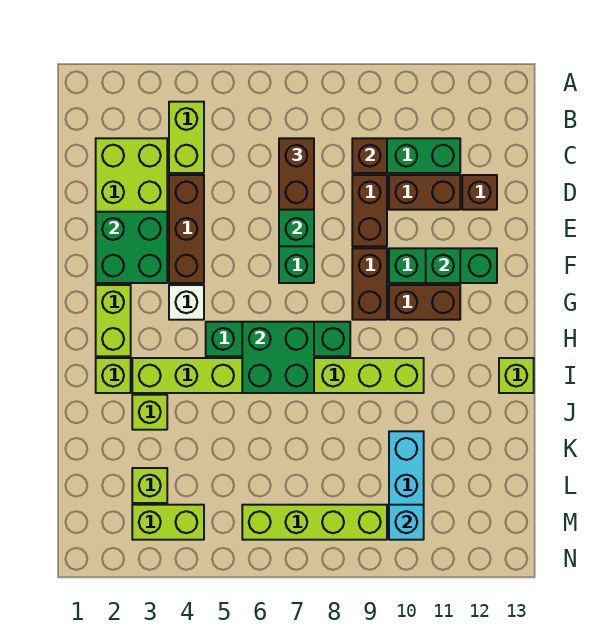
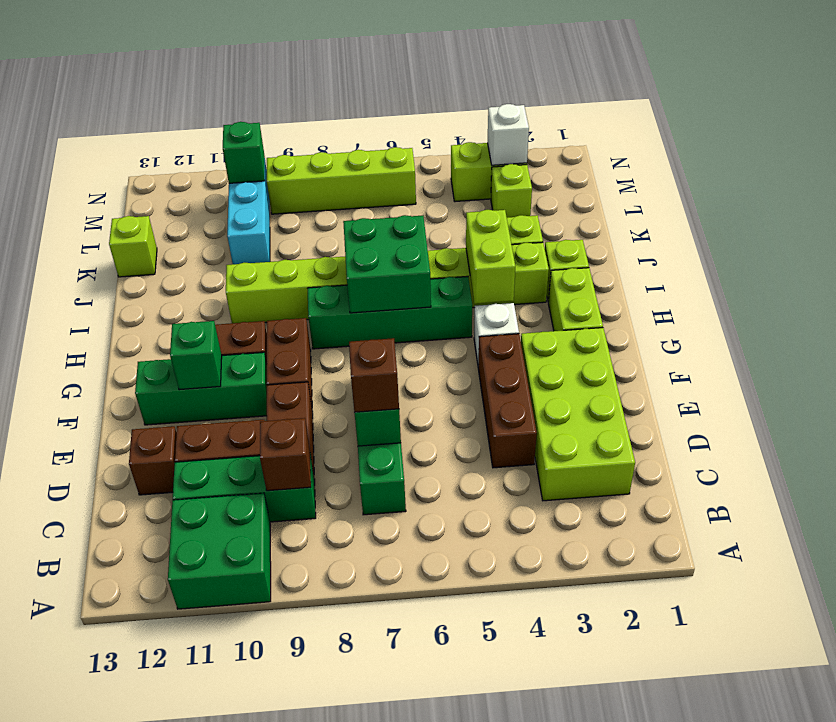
lime 1x2 brick [169,102,204,173] -> lime 1x2 brick moved to [466,210,515,304]
brown 1x2 brick [279,138,314,210] -> brown 1x1 brick [349,338,399,412]
green 2x2 brick [96,212,167,283] -> green 2x2 brick moved to [168,493,271,609]
lime 1x1 brick [499,358,534,393] -> lime 1x1 brick moved to [109,216,157,277]
none -> white 1x1 brick [488,104,529,165]
cyan 1x1 brick [389,505,424,540] -> green 1x1 brick [223,122,265,183]

